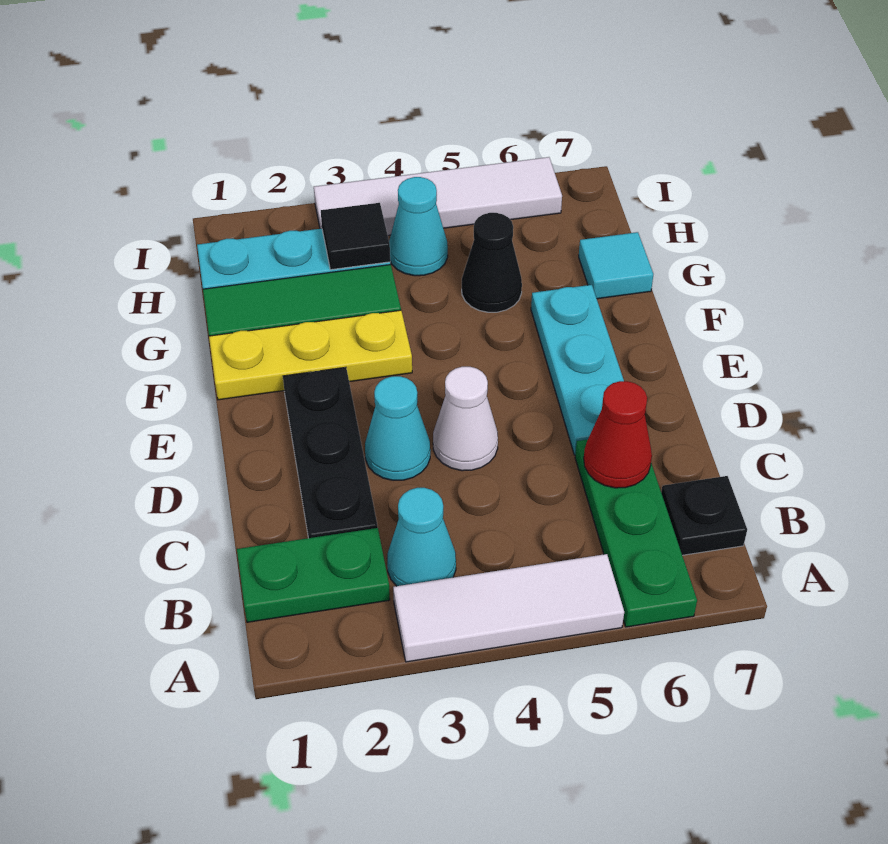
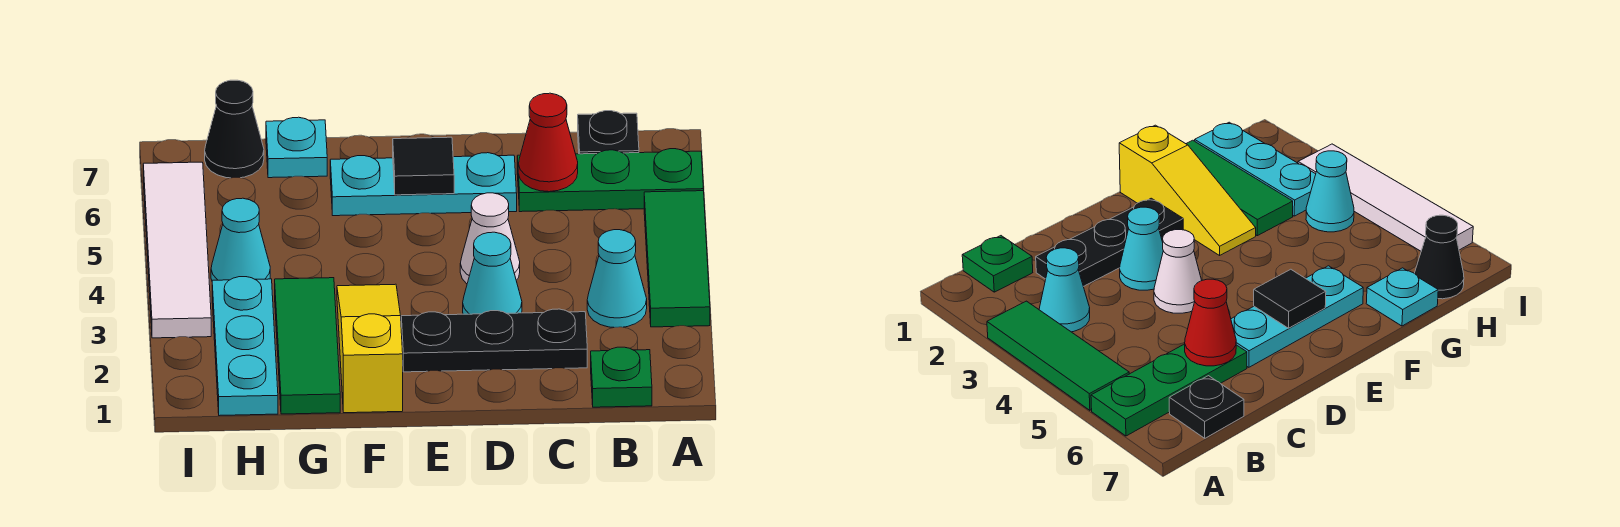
white 1x3 tile [393,554,624,662] -> green 1x3 tile [644,191,710,327]
green 1x2 plate [237,528,390,622] -> green 1x1 plate [591,347,652,407]
yellow 1x3 plate [209,310,412,400] -> yellow 1x3 slope [337,284,403,413]
black 1x1 cone [462,213,522,312] -> black 1x1 cone moved to [205,80,264,178]
cyan 1x1 tile [579,232,653,299] -> cyan 1x1 plate [266,117,327,178]
black 1x1 tile [321,203,390,270] -> black 1x1 tile moved to [393,137,454,195]

